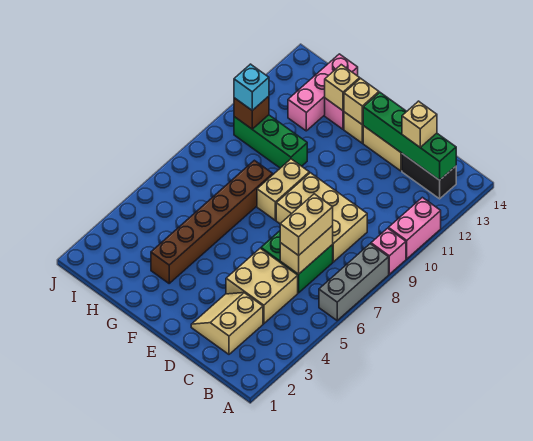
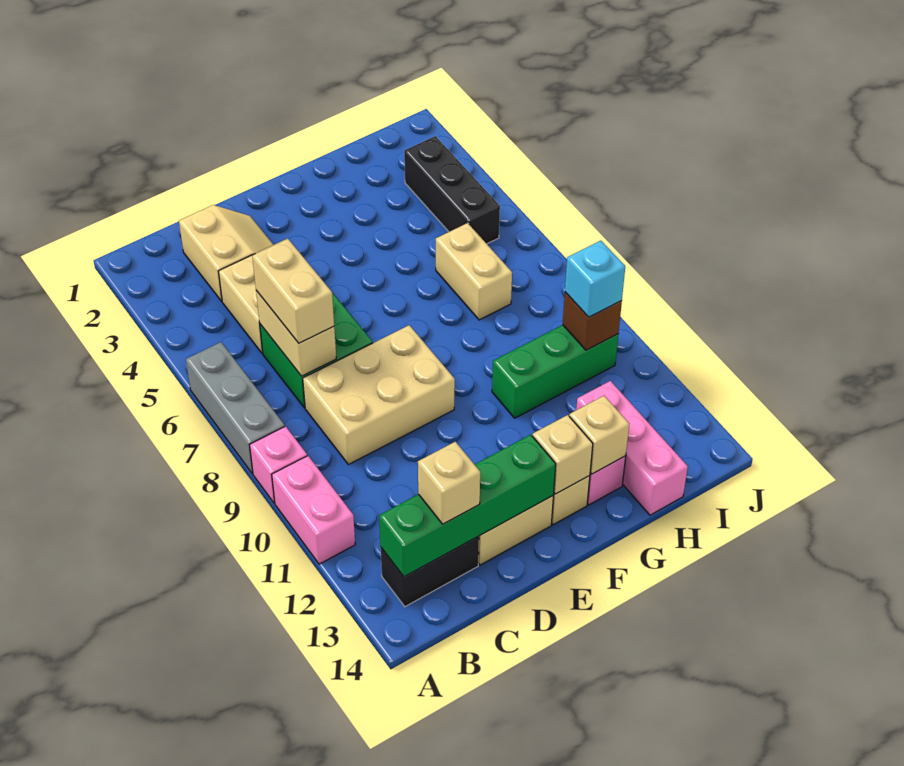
tan 1x2 brick [257,159,309,220] -> tan 1x2 brick moved to [436,223,512,320]
brown 1x6 brick [151,160,273,283] -> none
none -> black 1x3 brick [404,136,500,244]

